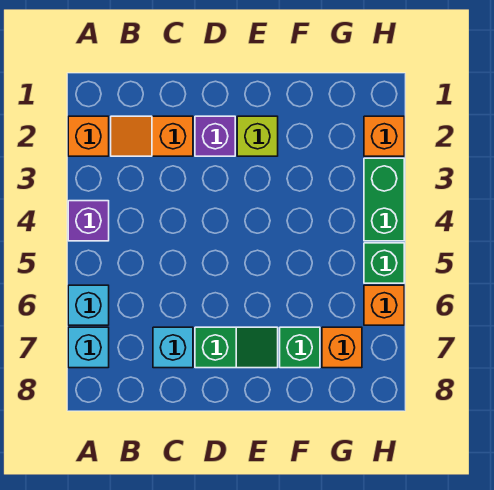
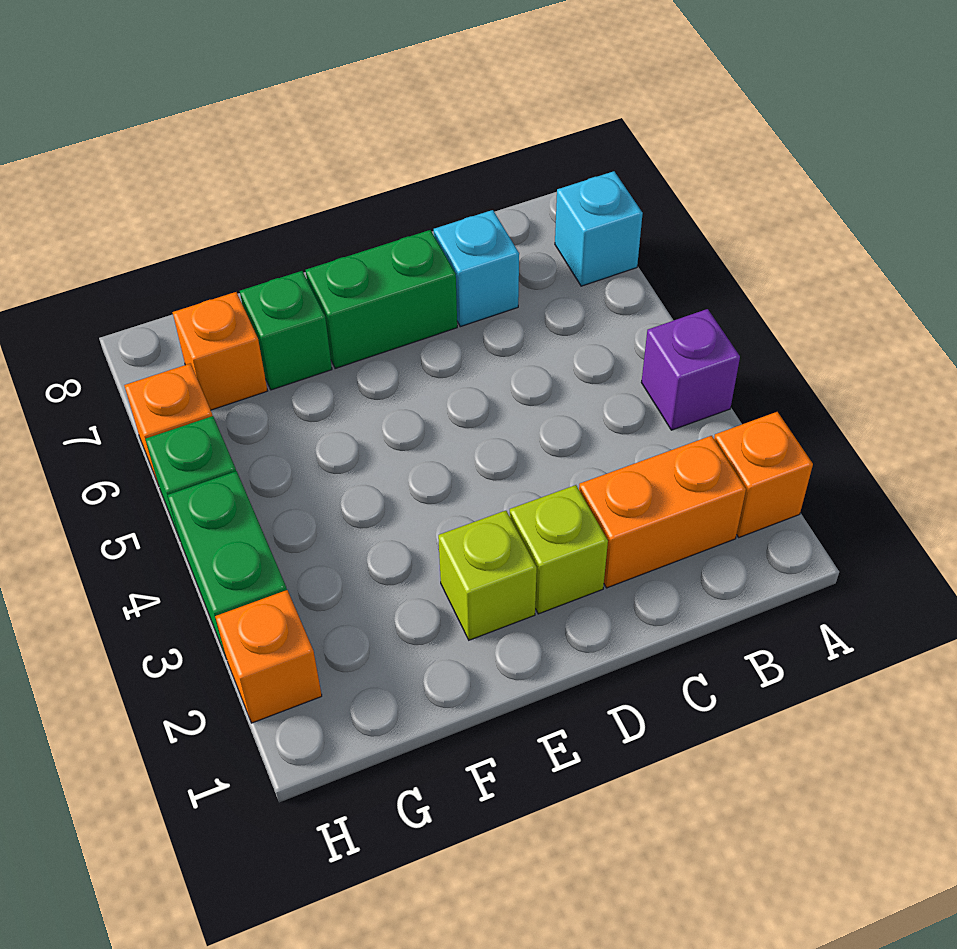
cyan 1x1 brick [68,285,109,325] -> none
orange 1x2 slope [111,116,193,156] -> orange 1x2 brick [579,436,746,588]
purple 1x1 brick [195,116,235,156] -> lime 1x1 brick [510,485,608,614]
green 1x2 slope [195,327,278,368] -> green 1x2 brick [306,230,457,369]

